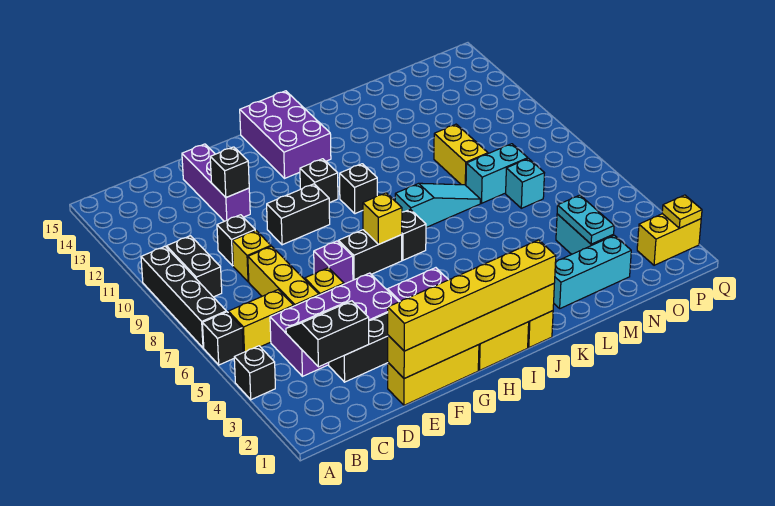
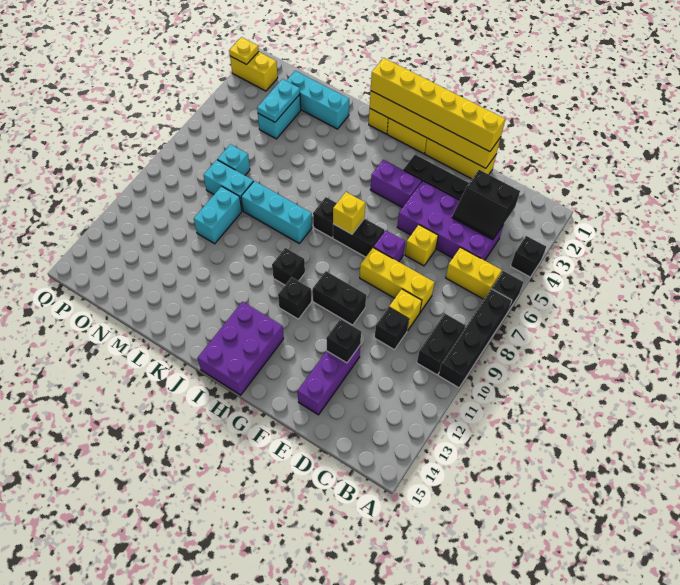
yellow 1x3 brick [248,246,319,306] -> yellow 1x3 brick turned to [360,248,435,312]
cyan 1x3 slope [395,183,481,227] -> cyan 1x3 brick [241,181,312,243]
yellow 1x2 brick [434,124,488,185] -> cyan 1x2 brick [194,186,242,244]

